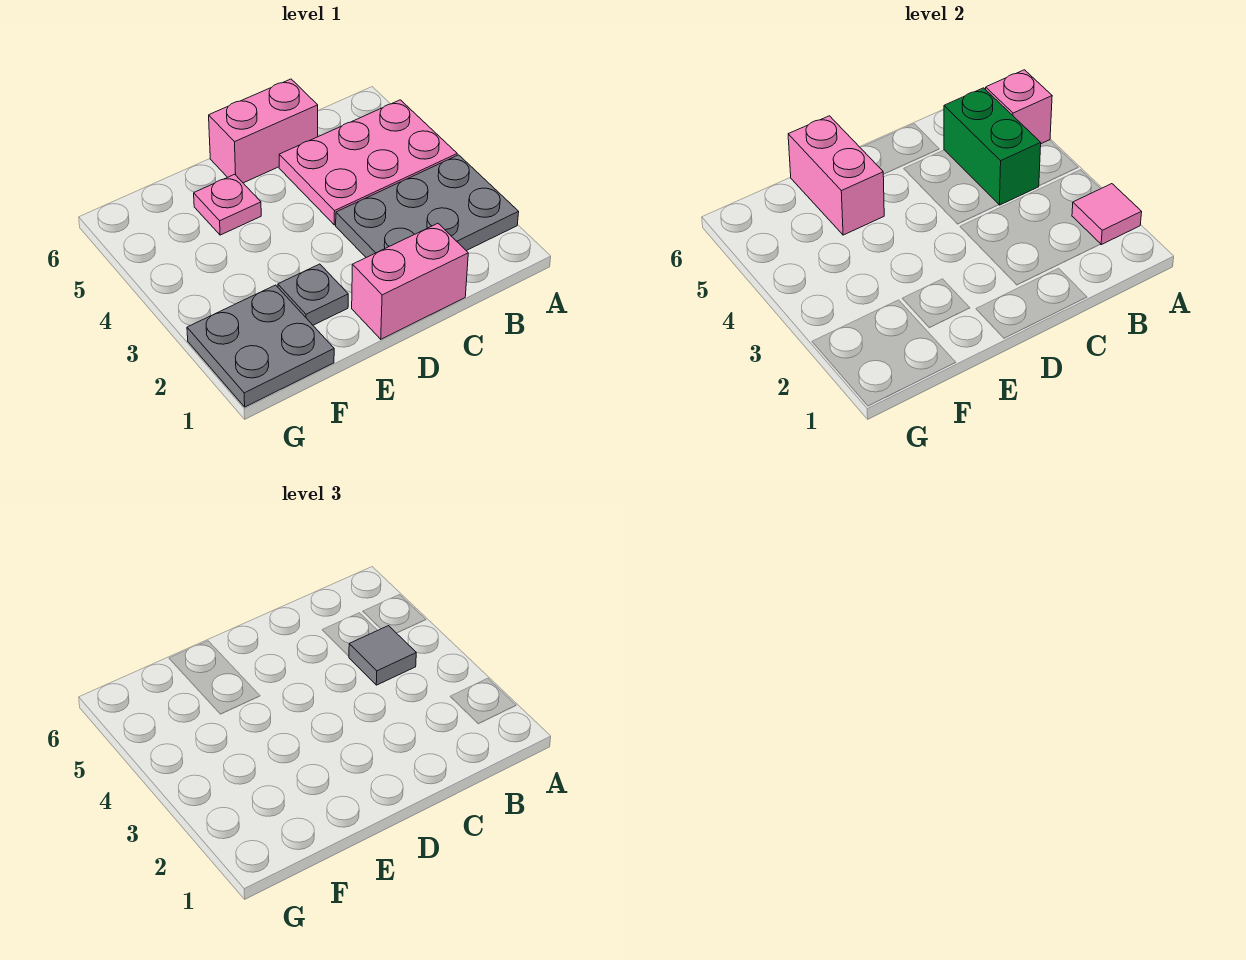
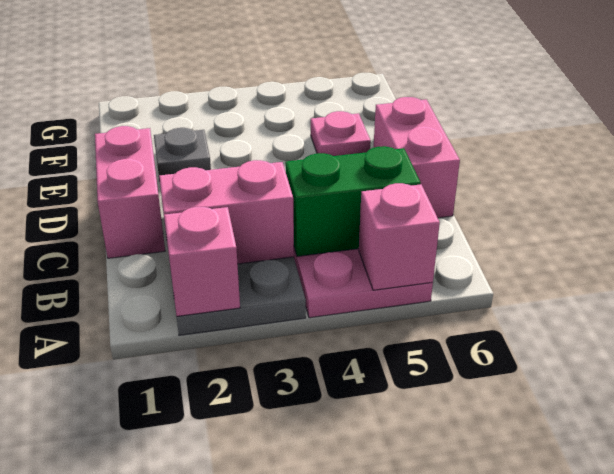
pink 1x1 tile [1072,184,1142,245] -> pink 1x1 brick [164,207,240,316]
grey 1x1 tile [349,626,416,685] -> none
pink 1x2 brick [788,116,884,235] -> pink 1x2 brick moved to [159,160,294,264]
grey 2x2 plate [187,285,334,407] -> none

